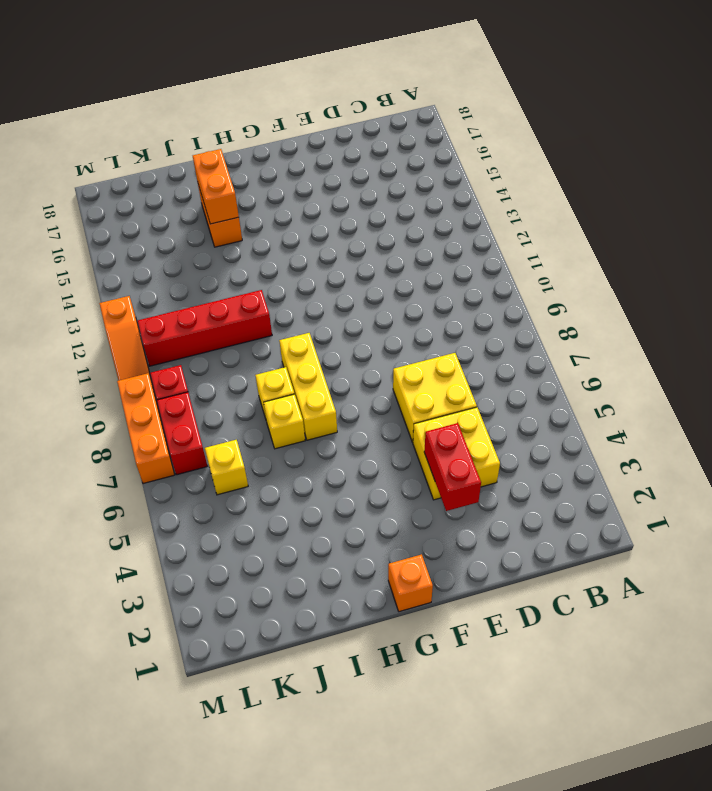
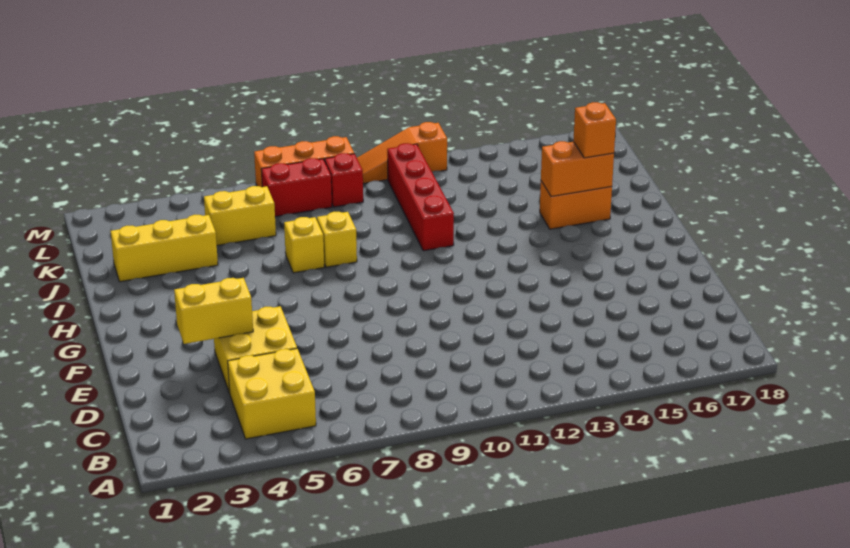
yellow 2x2 brick [393,353,477,442] -> yellow 2x2 brick moved to [228,348,316,439]
red 1x2 brick [424,423,481,511] -> yellow 1x2 brick [174,278,253,344]
orange 1x1 brick [388,554,433,612] -> orange 1x1 brick moved to [573,102,616,158]
yellow 1x3 brick [279,333,337,440] -> yellow 1x3 brick moved to [111,215,218,282]
yellow 1x1 brick [205,440,248,495] -> yellow 1x2 brick [204,186,276,245]

